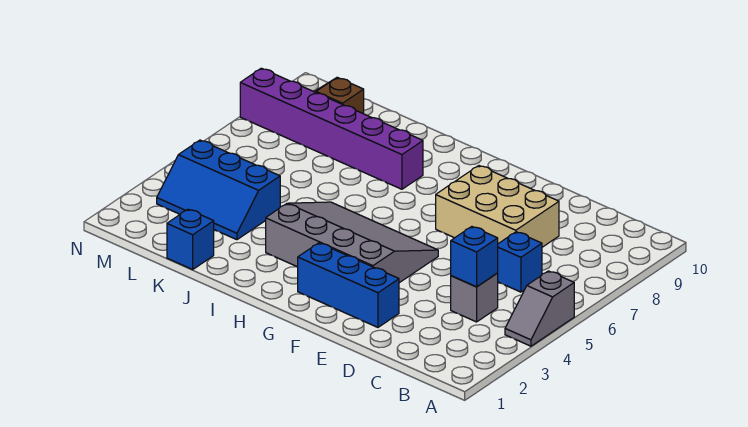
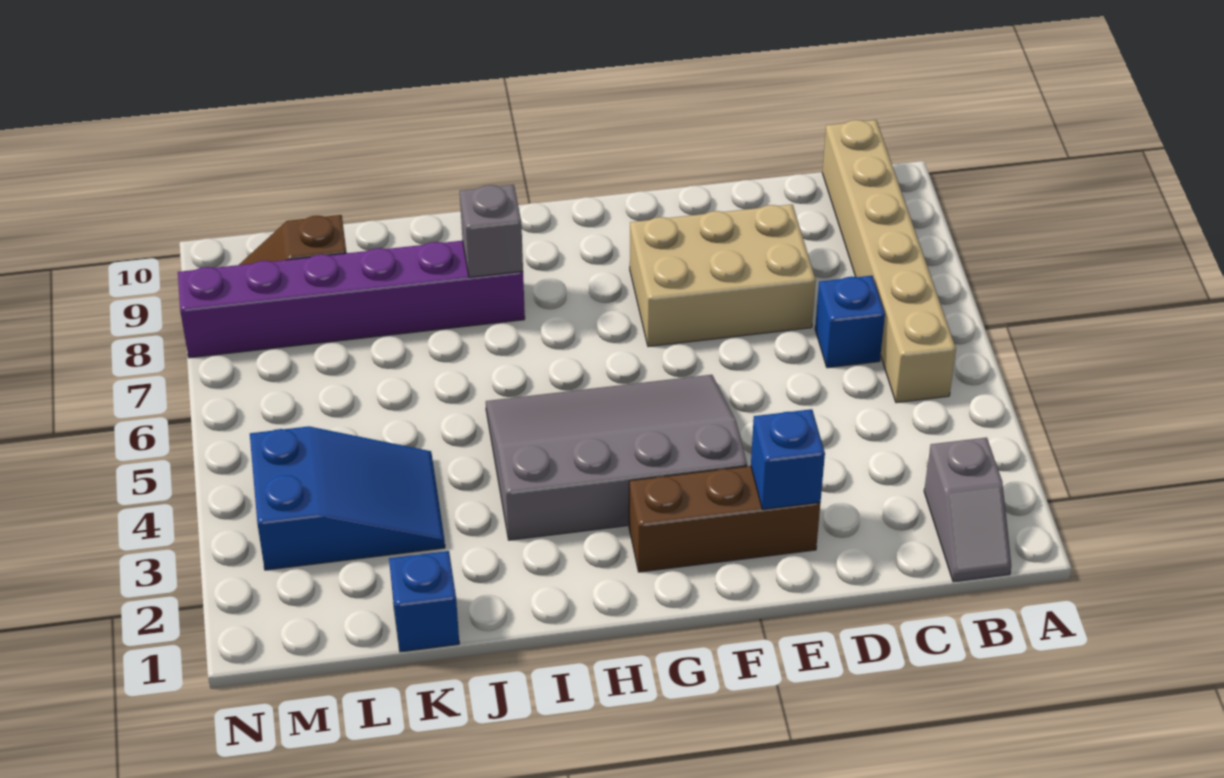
grey 1x2 slope [505,271,574,346] -> grey 1x2 slope moved to [924,437,1011,582]
none -> tan 1x6 brick [822,120,956,403]
grey 1x1 brick [451,273,498,322] -> grey 1x1 brick moved to [460,185,523,277]
blue 1x1 brick [451,227,498,287] -> blue 1x1 brick moved to [751,409,825,509]
blue 1x3 brick [298,243,399,327] -> brown 1x3 brick [629,466,820,572]
blue 2x3 slope [157,140,280,240] -> blue 2x3 slope turned to [250,426,445,570]

